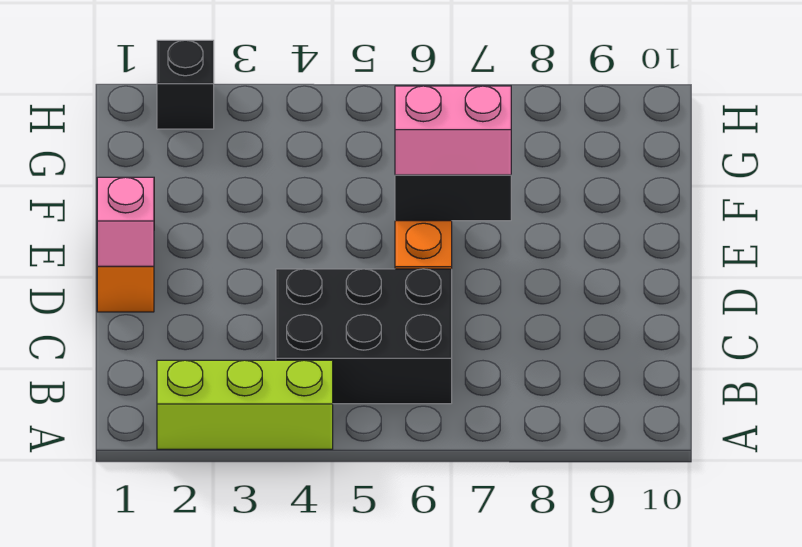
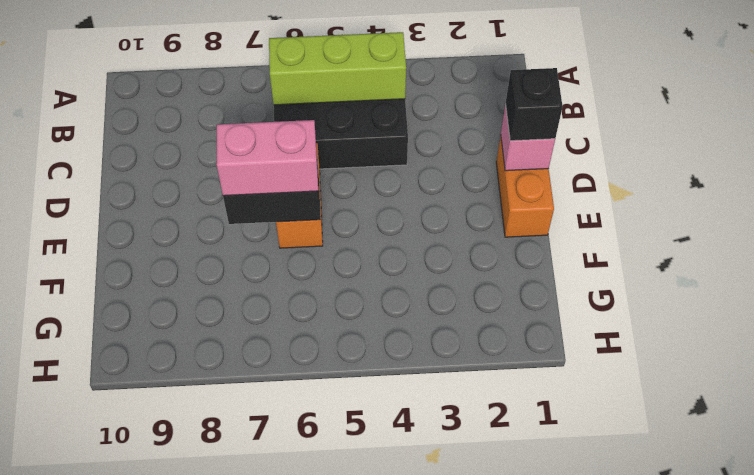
lime 1x3 brick [157,360,333,449] -> lime 1x3 brick moved to [269,32,406,105]
black 1x1 brick [157,40,214,129] -> black 1x1 brick moved to [506,68,563,141]

